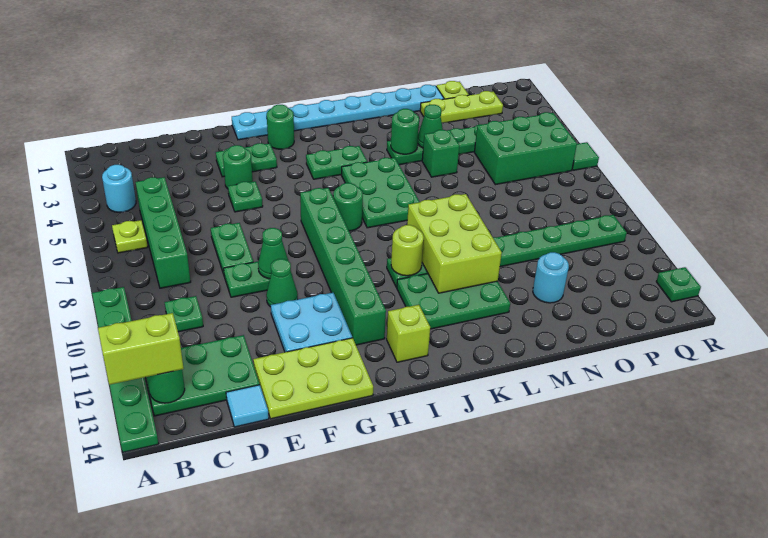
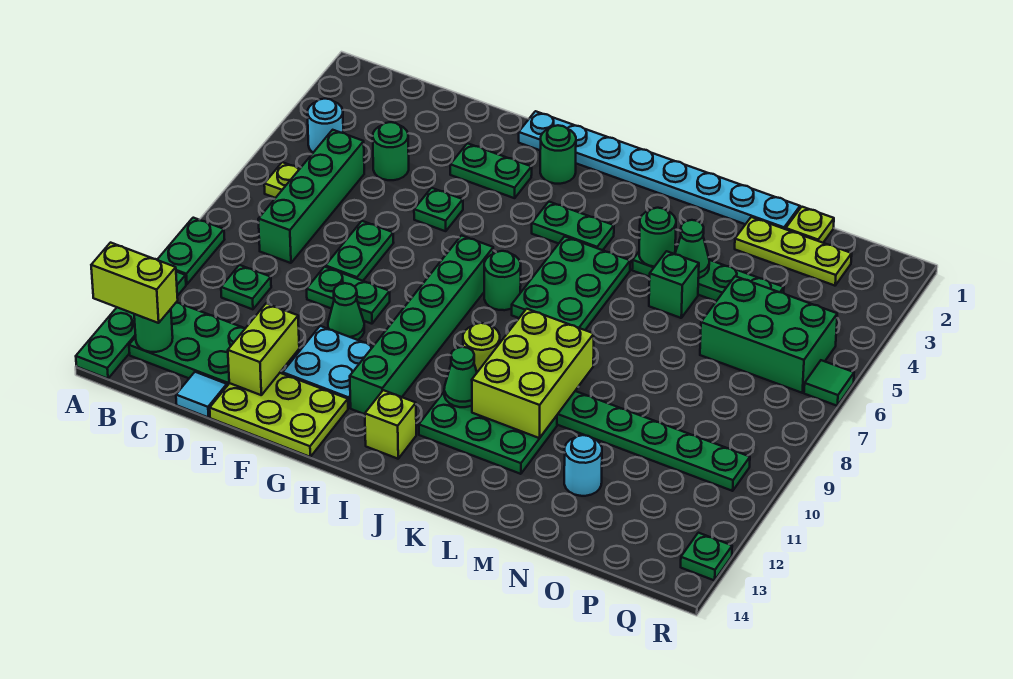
none -> lime 1x2 brick [228,303,299,395]
green 1x1 round brick [223,145,253,189] -> green 1x1 round brick moved to [373,122,409,180]
green 1x1 cone [258,228,288,279] -> green 1x1 cone moved to [444,347,477,407]

